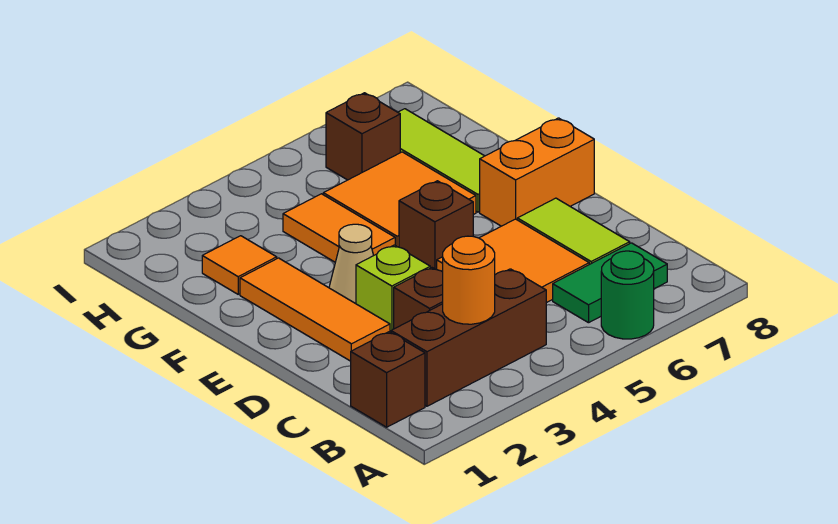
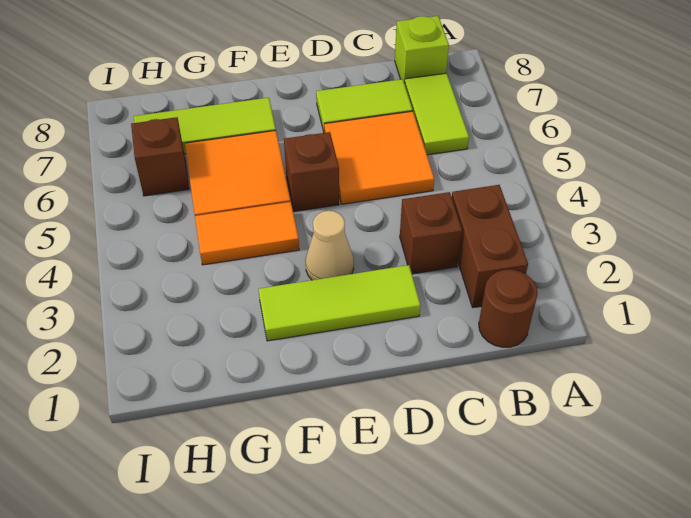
green 1x1 round brick [601,251,654,339] -> none
brown 1x1 brick [351,332,425,427] -> brown 1x1 round brick [479,270,538,347]
brown 1x3 brick [391,269,546,406] -> brown 1x2 brick [452,185,528,308]
orange 1x1 round brick [443,236,495,324] -> none
green 1x2 tile [553,243,667,323] -> lime 1x2 tile [405,73,469,155]
orange 1x3 tile [240,258,390,361] -> lime 1x3 tile [259,265,420,341]
lime 1x1 brick [356,245,430,332] -> lime 1x1 brick moved to [395,16,449,84]
orange 1x2 brick [480,118,594,226] -> none
orange 1x1 tile [202,236,277,294] -> none

